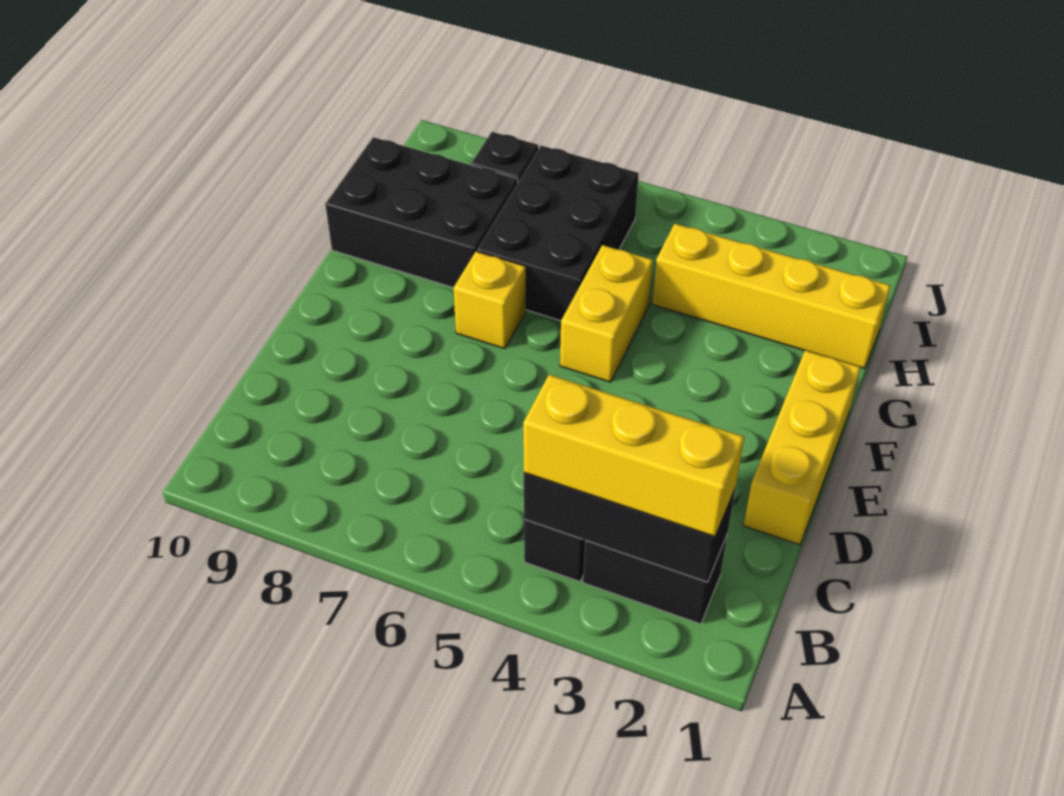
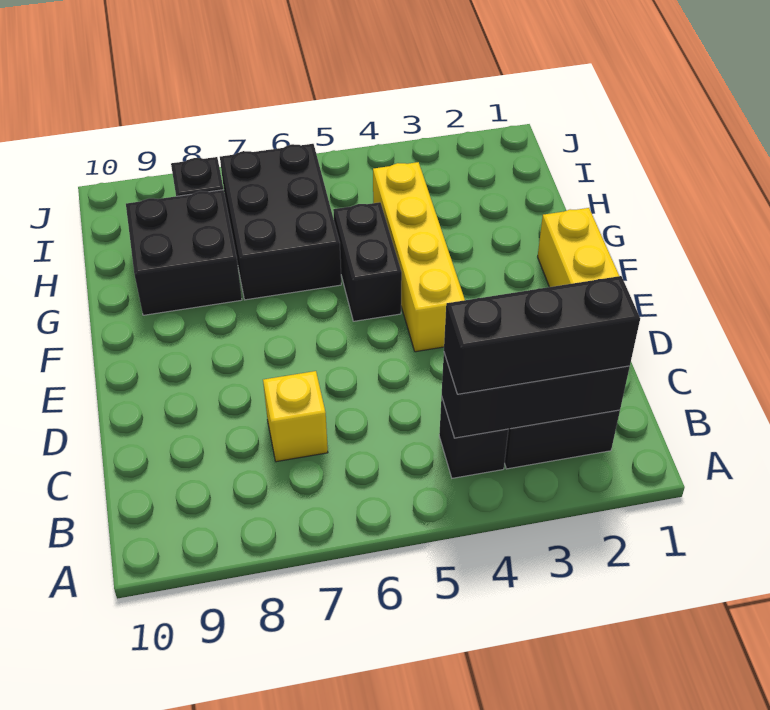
yellow 1x3 brick [523,375,744,536] -> black 1x3 brick [444,276,640,394]
yellow 1x2 brick [560,245,653,382] -> black 1x2 brick [333,202,402,321]
yellow 1x1 brick [453,251,526,349] -> yellow 1x1 brick moved to [263,371,328,462]
black 2x3 brick [325,137,518,288] -> black 2x2 brick [126,190,242,315]
yellow 1x4 brick [653,224,890,368] -> yellow 1x4 brick turned to [373,162,465,352]

